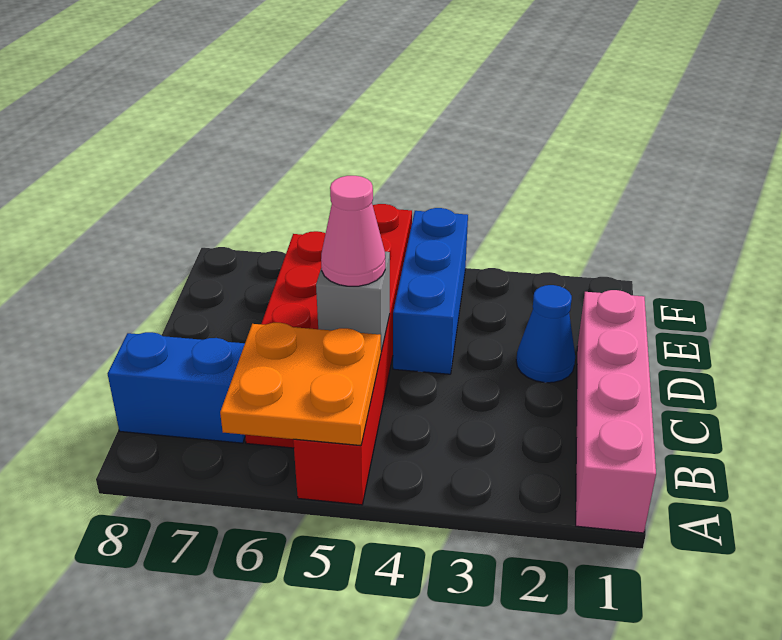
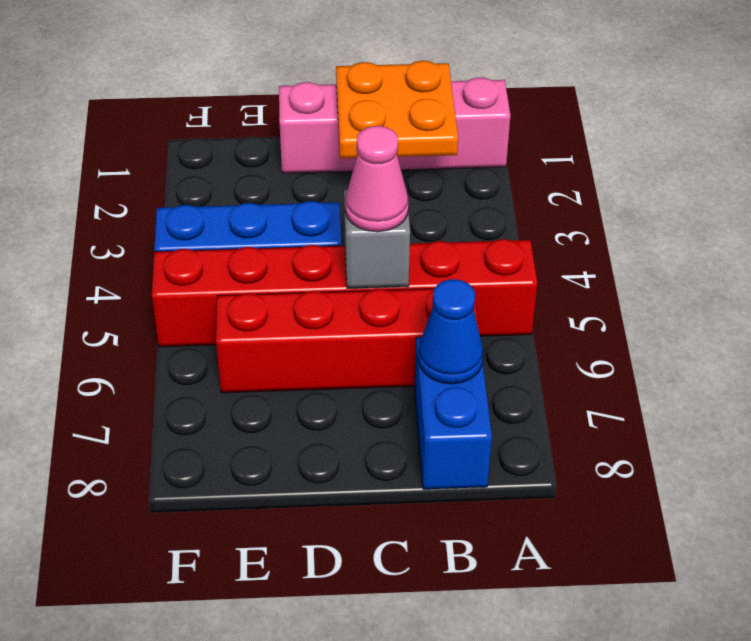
orange 2x2 plate [220,323,381,446] -> orange 2x2 plate moved to [336,61,458,159]
blue 1x1 cone [516,285,575,383] -> blue 1x1 cone moved to [418,279,483,384]

